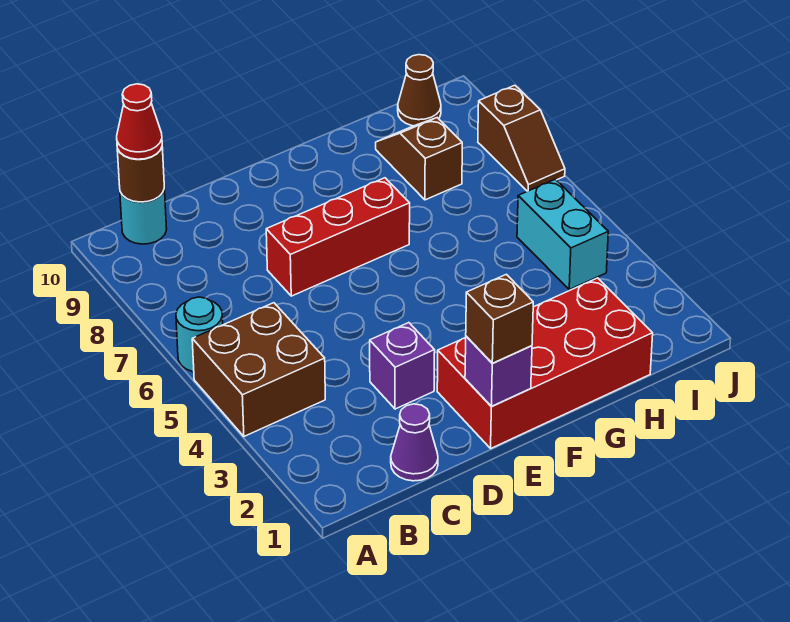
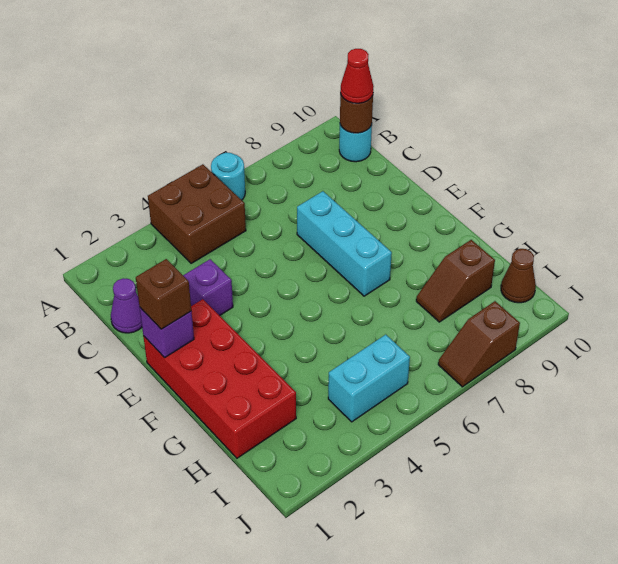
red 1x3 brick [266,178,410,296] -> cyan 1x3 brick [297,191,392,296]
brown 1x2 slope [376,118,462,200] -> brown 1x2 slope turned to [416,240,495,322]

